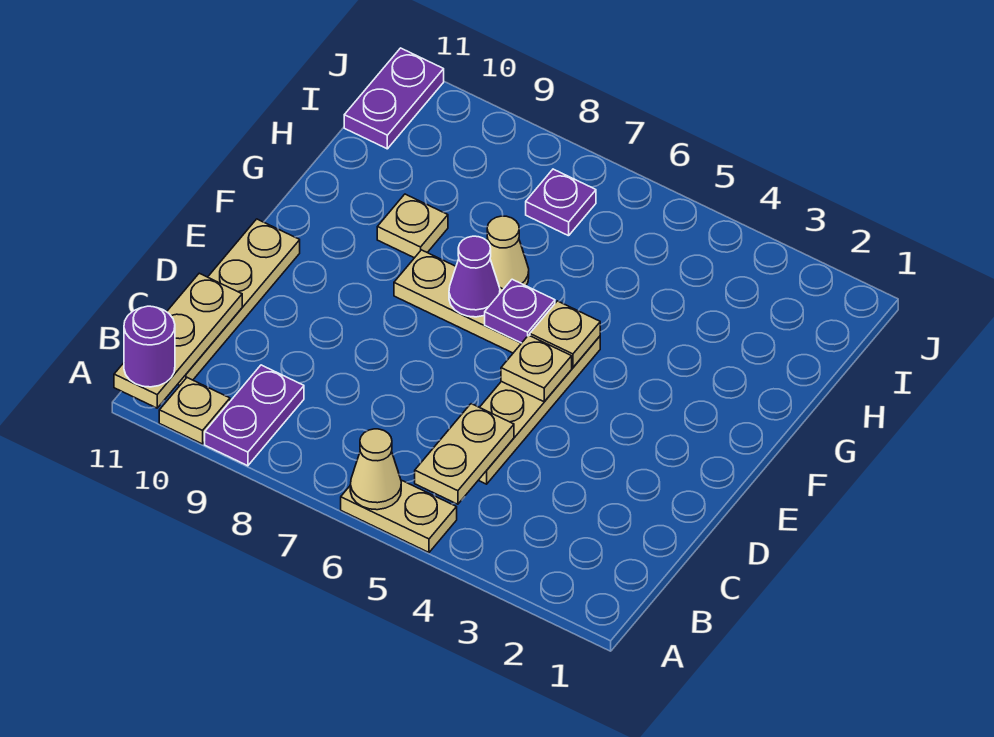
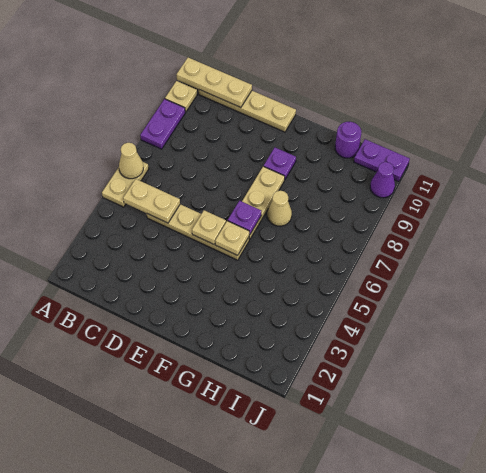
purple 1x2 plate [205,365,304,466] -> purple 1x2 plate turned to [140,99,185,149]
purple 1x1 round brick [124,306,175,387] -> purple 1x1 round brick moved to [335,122,361,158]
purple 1x1 cone [449,236,500,317] -> purple 1x1 cone moved to [370,162,395,198]
tan 1x1 plate [377,194,448,258] -> none
purple 1x1 plate [526,169,596,236] -> purple 1x1 plate moved to [264,148,296,179]

